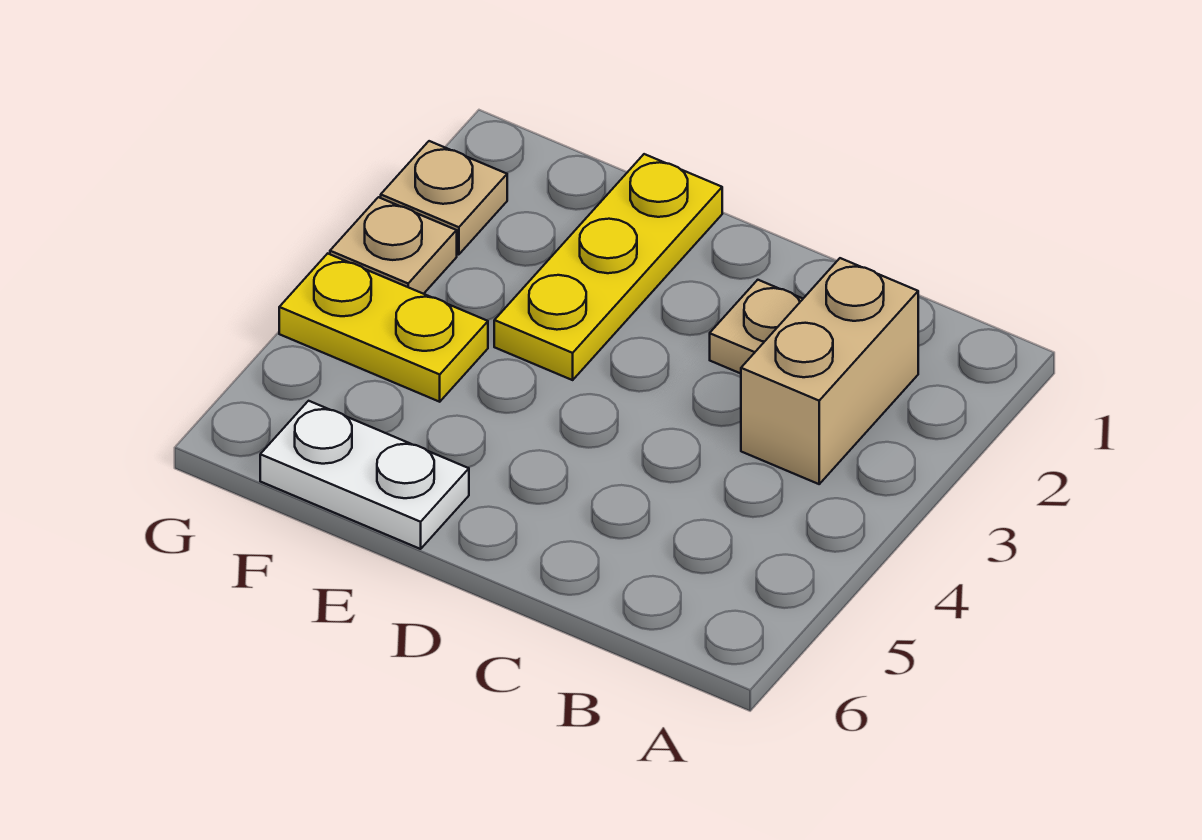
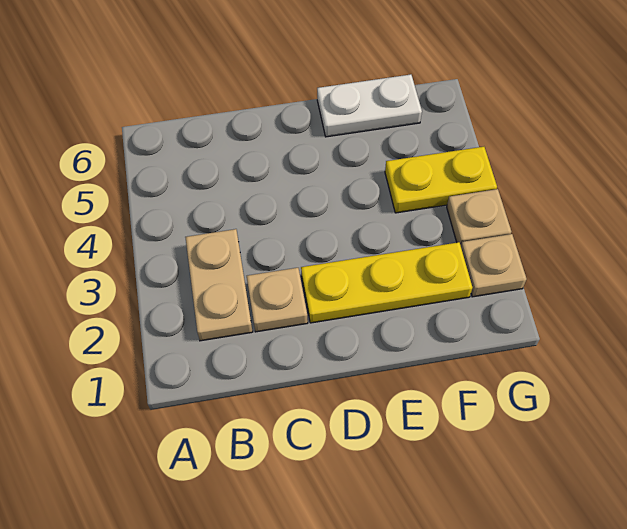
tan 1x2 brick [741,258,918,484] -> tan 1x2 plate [185,229,252,341]
yellow 1x3 plate [494,154,722,380] -> yellow 1x3 plate turned to [301,242,472,323]

